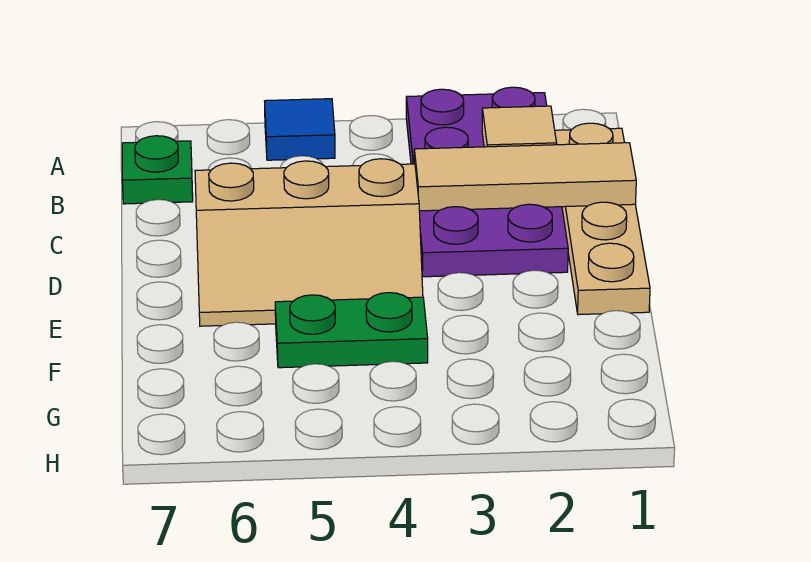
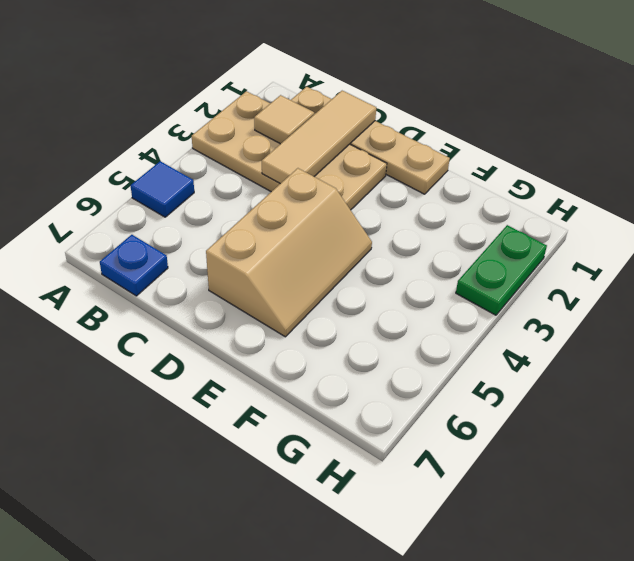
purple 2x4 plate [406,87,568,277] -> tan 2x4 plate [192,91,387,210]
green 1x1 plate [122,136,193,204] -> blue 1x1 plate [100,235,168,296]
green 1x2 plate [275,293,428,368] -> green 1x2 plate moved to [456,225,547,315]

